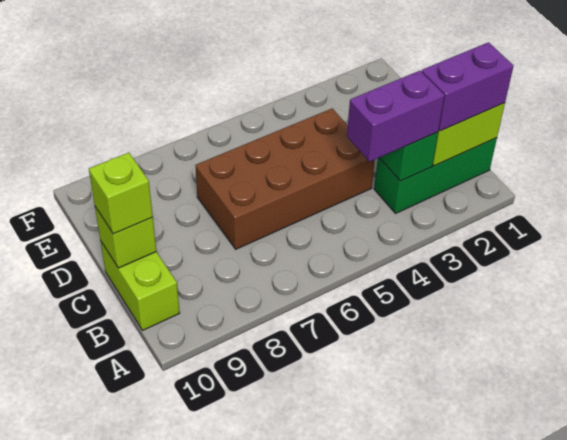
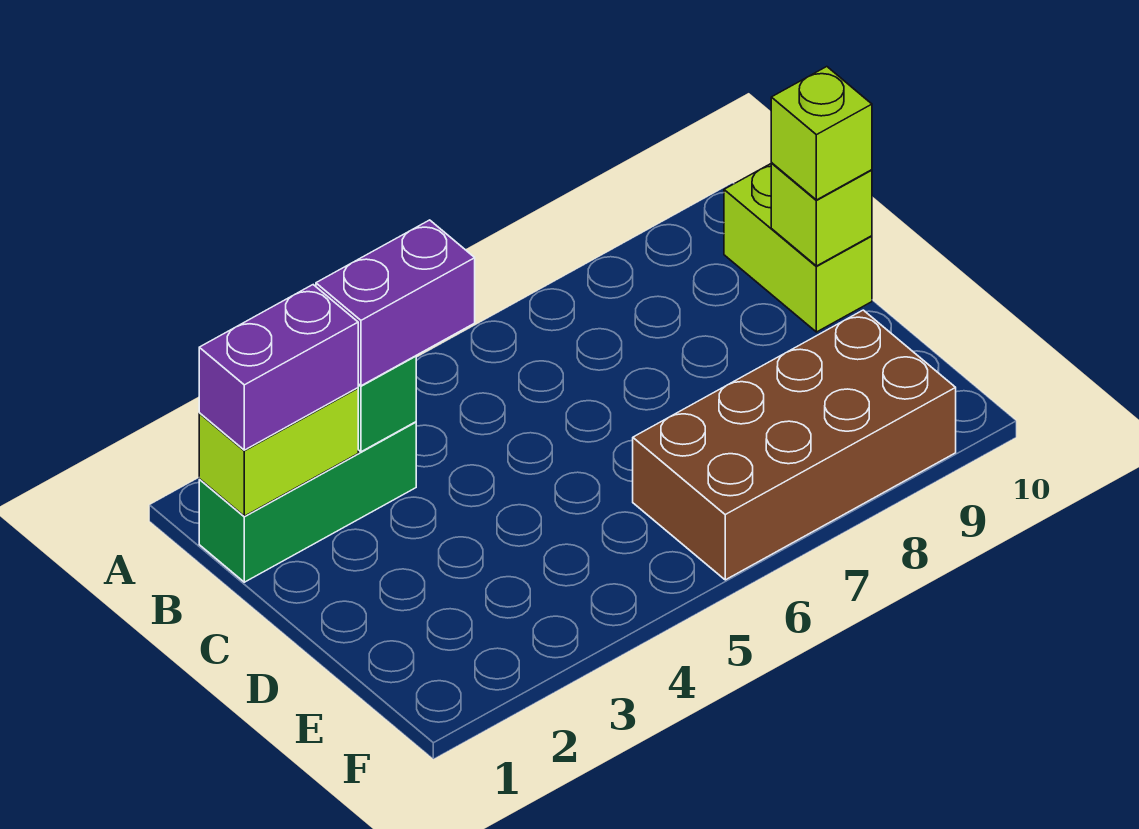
brown 2x4 brick [195,108,375,249] -> brown 2x4 brick moved to [633,310,956,580]

